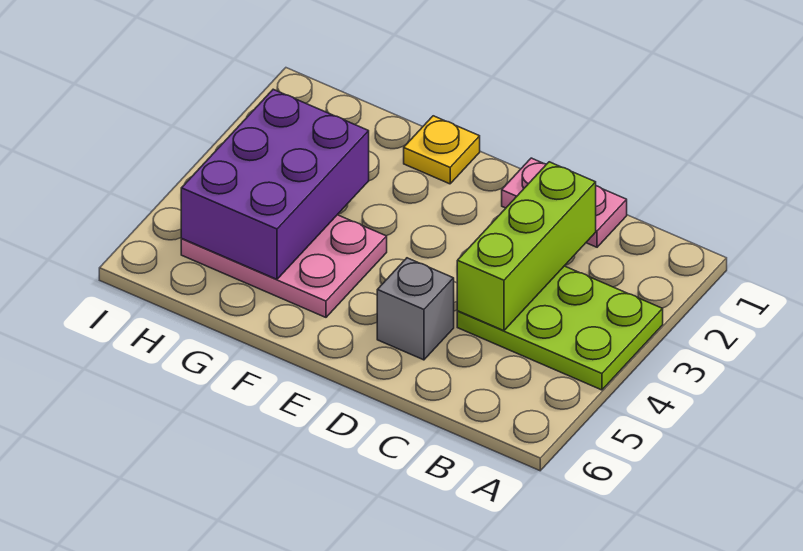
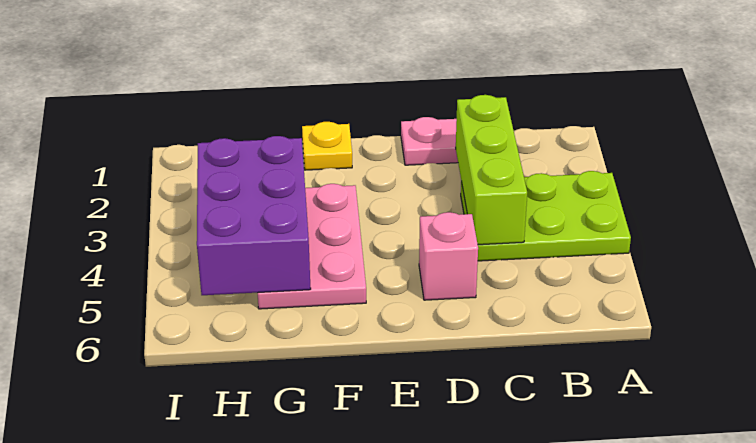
grey 1x1 brick [377,258,454,360] -> pink 1x1 brick [419,212,478,300]
pink 2x3 plate [181,215,387,317] -> pink 2x3 plate turned to [258,184,366,309]

